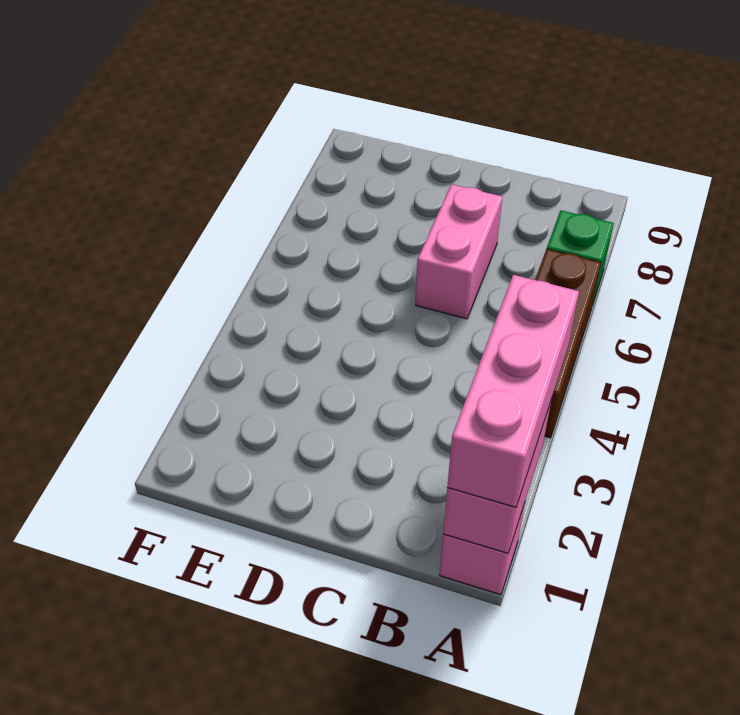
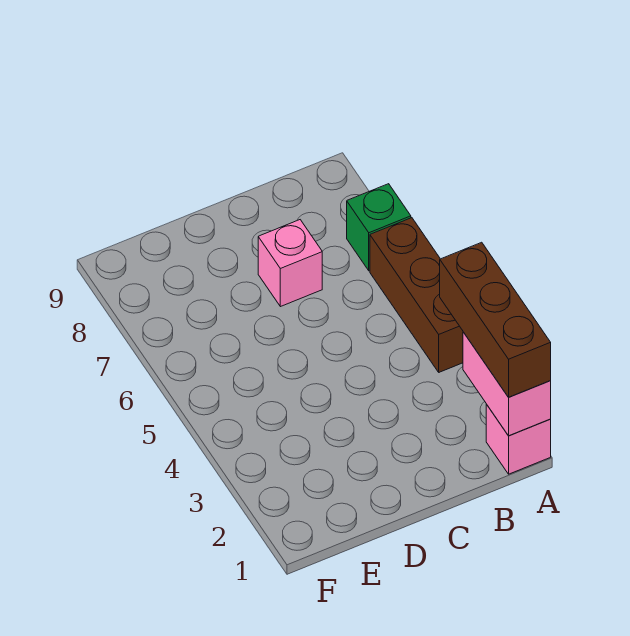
pink 1x3 brick [447,275,579,507] -> brown 1x3 brick [440,242,551,397]
pink 1x2 brick [416,184,502,319] -> pink 1x1 brick [258,220,322,307]

